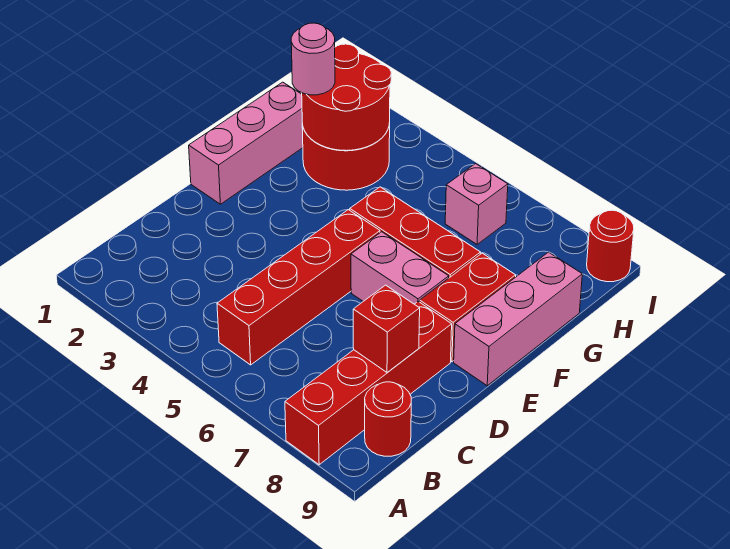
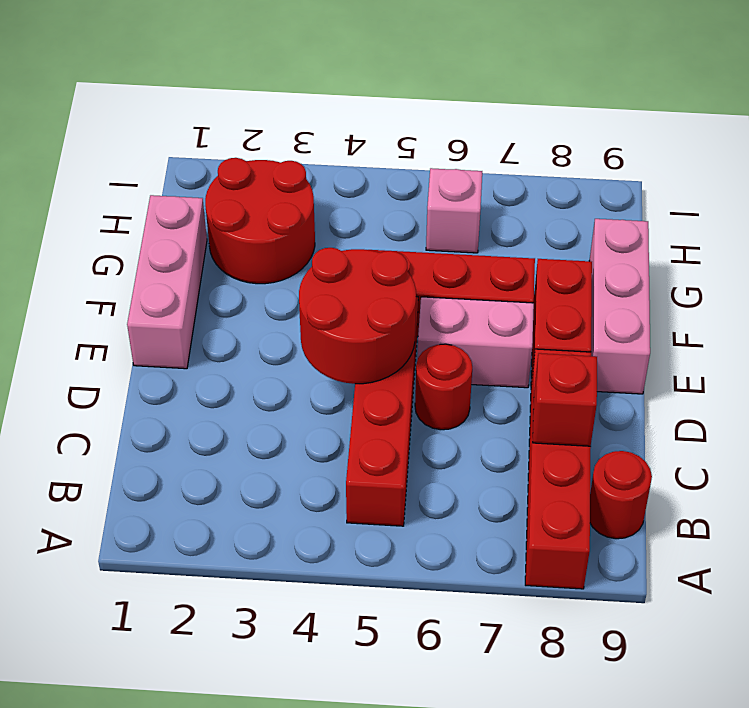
red 2x2 round brick [302,44,391,151] -> red 2x2 round brick moved to [299,248,416,384]
pink 1x1 round brick [291,23,335,95] -> none
red 1x1 round brick [587,210,634,282] -> red 1x1 round brick moved to [415,344,472,430]

